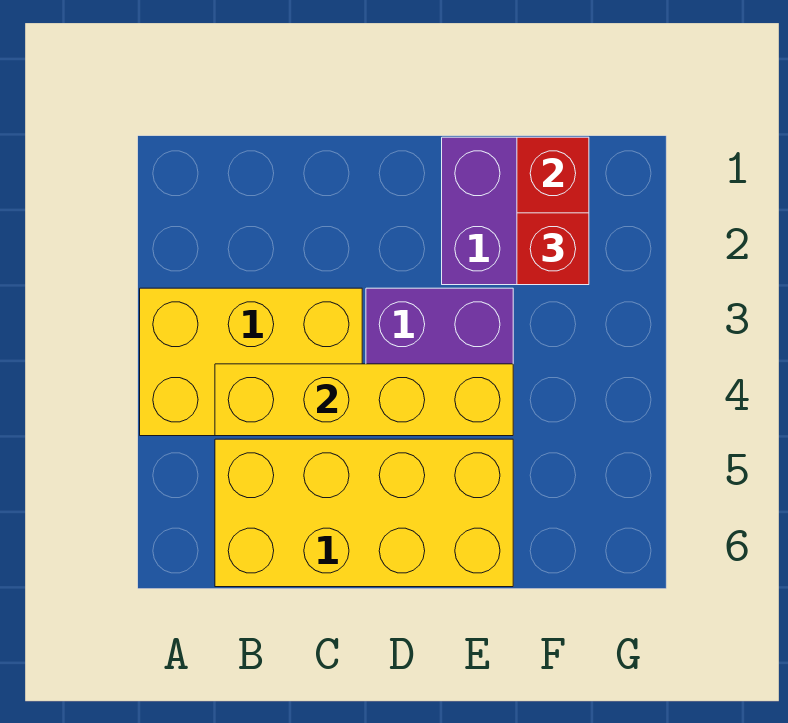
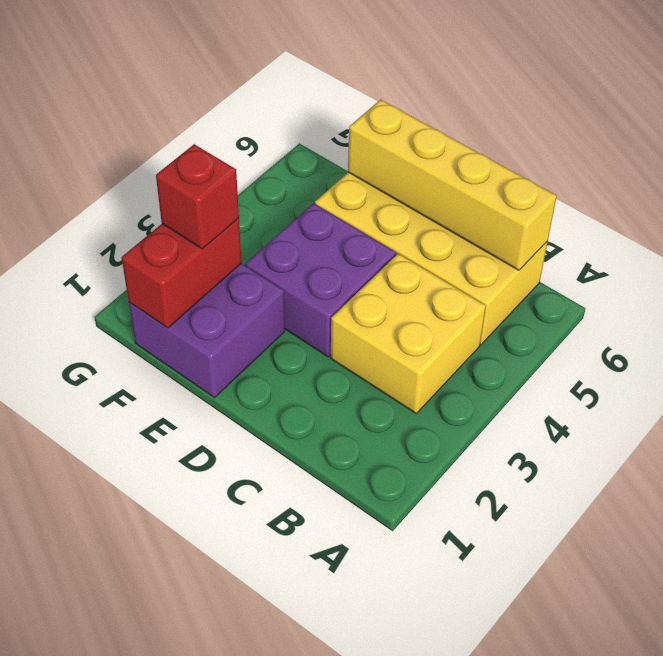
yellow 2x3 brick [140,288,362,436] -> yellow 2x2 brick [331,254,486,413]
yellow 1x4 brick [215,364,513,436] -> yellow 1x4 brick moved to [348,100,557,270]

